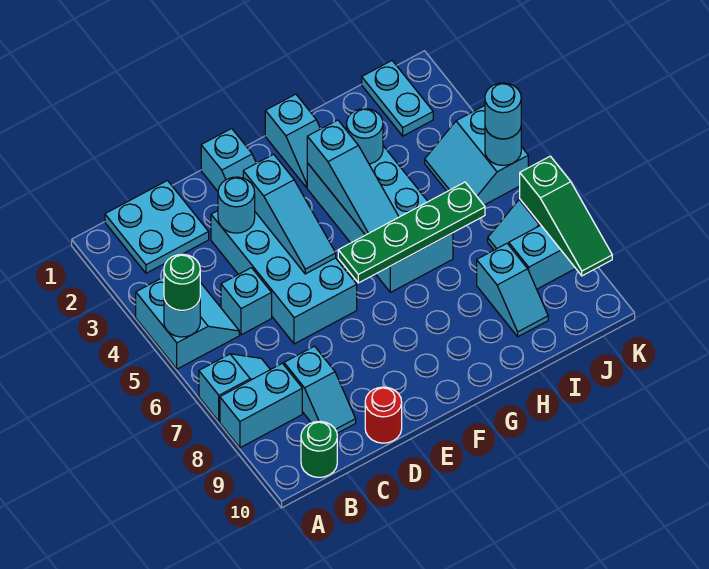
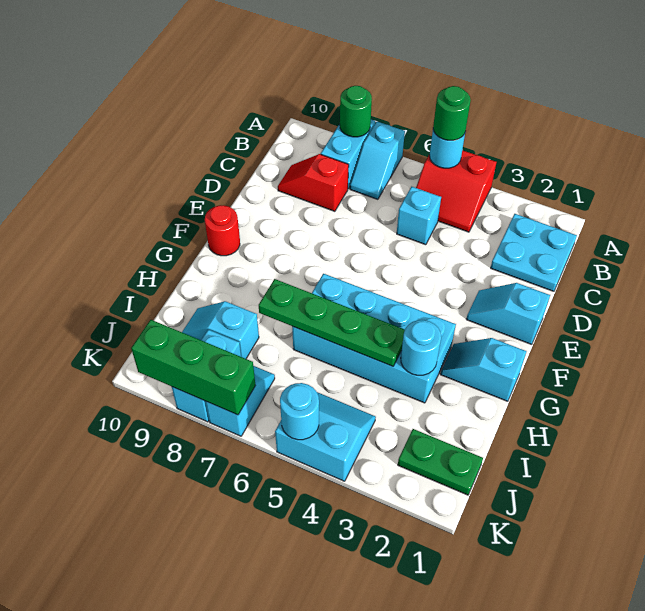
cyan 2x2 slope [136,277,239,369] -> red 2x2 slope [416,150,496,232]
green 1x1 round brick [301,421,337,477] -> green 1x1 round brick moved to [340,86,372,137]
cyan 1x2 slope [284,346,356,433] -> red 1x2 slope [278,154,349,211]
cyan 2x4 brick [211,211,357,344] -> none
cyan 1x1 round brick [218,177,255,233] -> none
red 1x1 round brick [365,387,402,443] -> red 1x1 round brick moved to [205,205,240,256]
cyan 1x3 slope [243,154,336,274] -> none
green 1x4 plate [338,182,485,283] -> green 1x4 plate turned to [259,279,405,366]
cyan 1x3 slope [307,120,399,235] -> none
cyan 1x2 plate [362,61,433,136] -> green 1x2 plate [398,429,483,495]
cyan 1x1 round brick [485,83,521,139] -> none
green 1x3 slope [520,156,612,276] -> green 1x3 brick [131,320,256,415]

